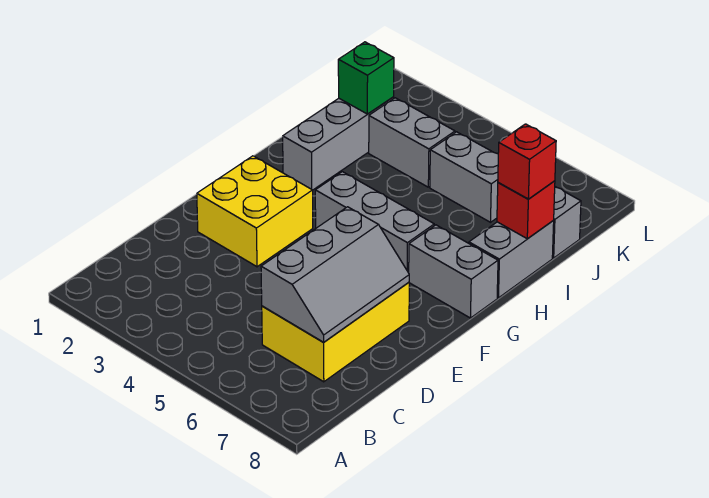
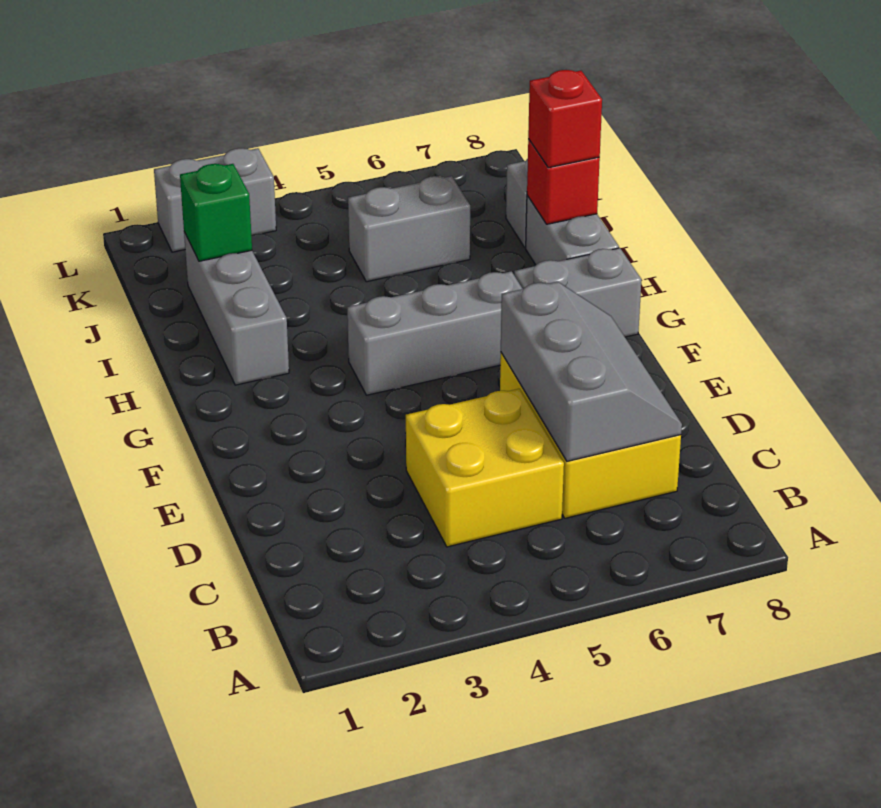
yellow 2x2 brick [197,156,313,267] -> yellow 2x2 brick moved to [406,389,564,547]
grey 1x2 brick [369,98,455,187] -> grey 1x2 brick moved to [154,148,276,252]

